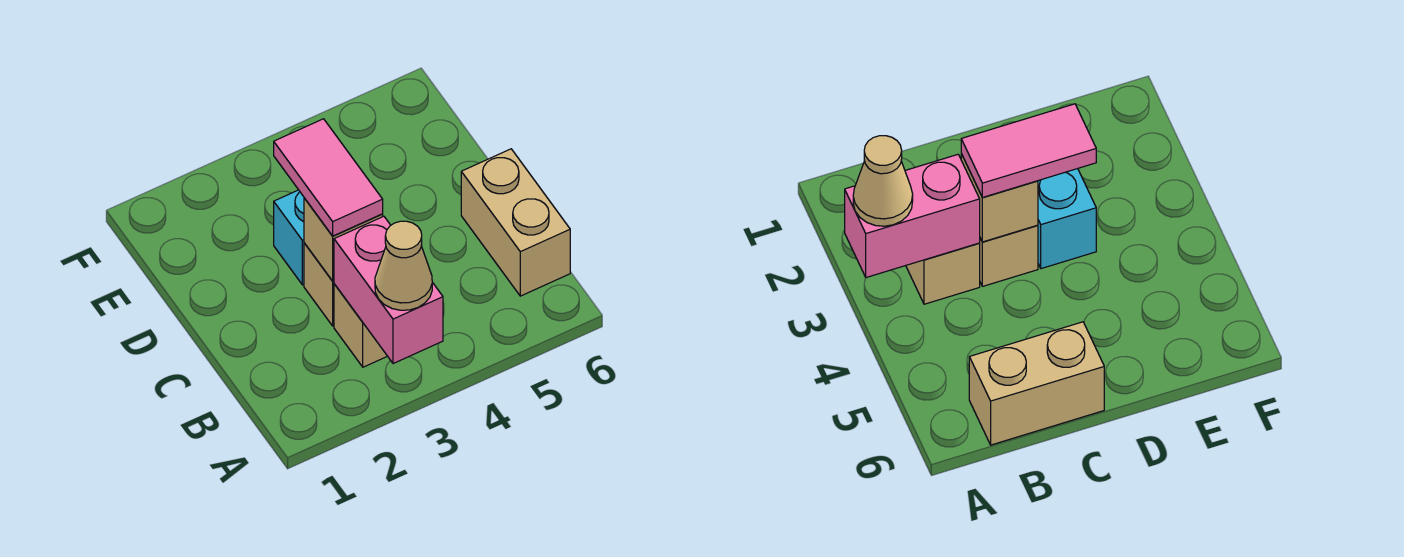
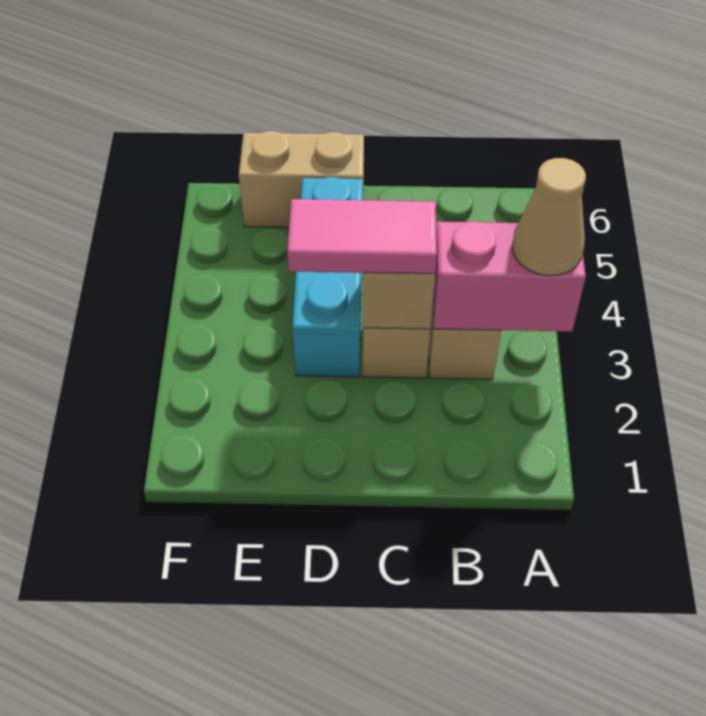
tan 1x2 brick [461,149,570,296] -> tan 1x2 brick moved to [239,131,364,227]
cyan 1x1 brick [274,190,304,285] -> cyan 1x3 brick [292,177,363,377]

